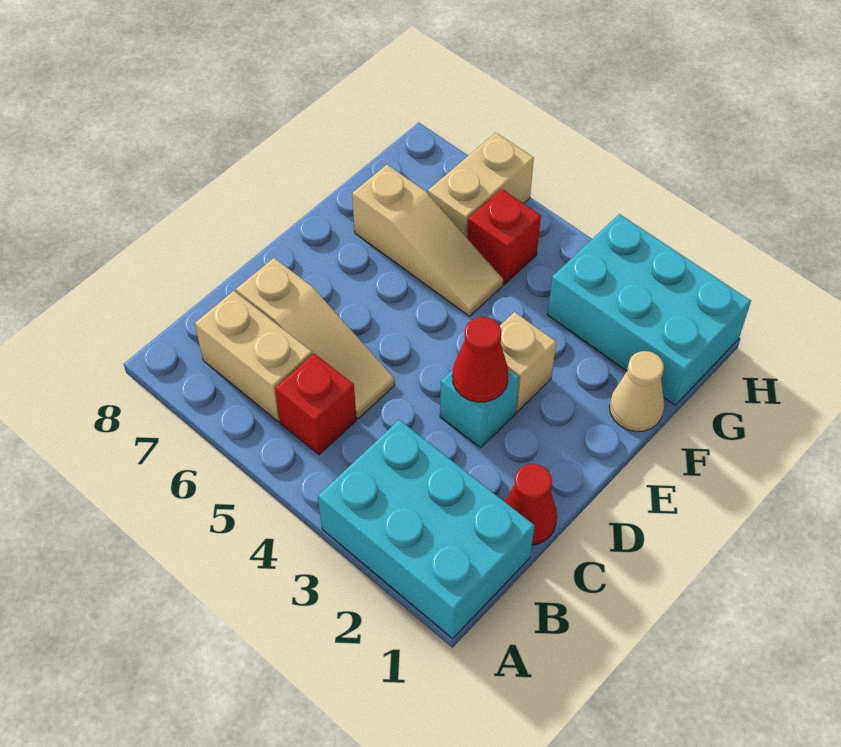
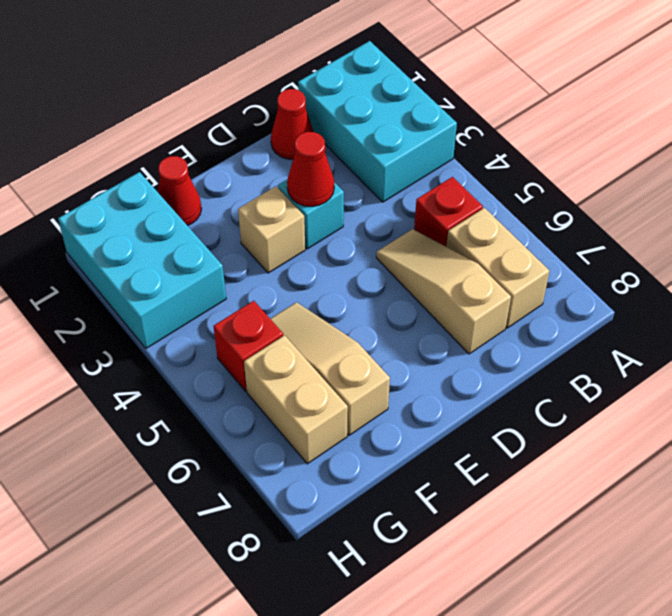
tan 1x1 cone [609,351,664,432] -> red 1x1 cone [158,156,201,226]
tan 1x2 brick [428,133,534,238] -> tan 1x2 brick turned to [244,335,348,464]

